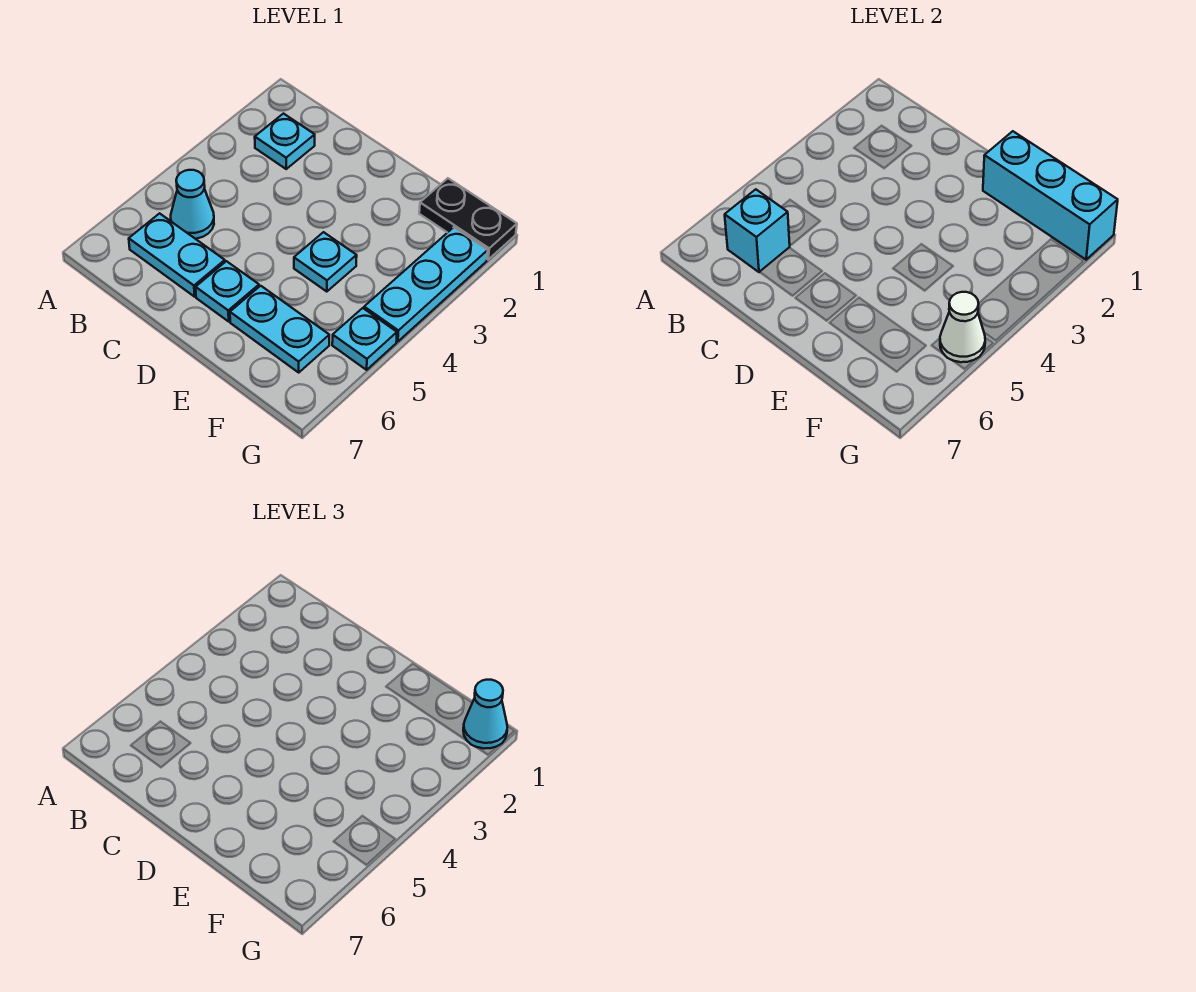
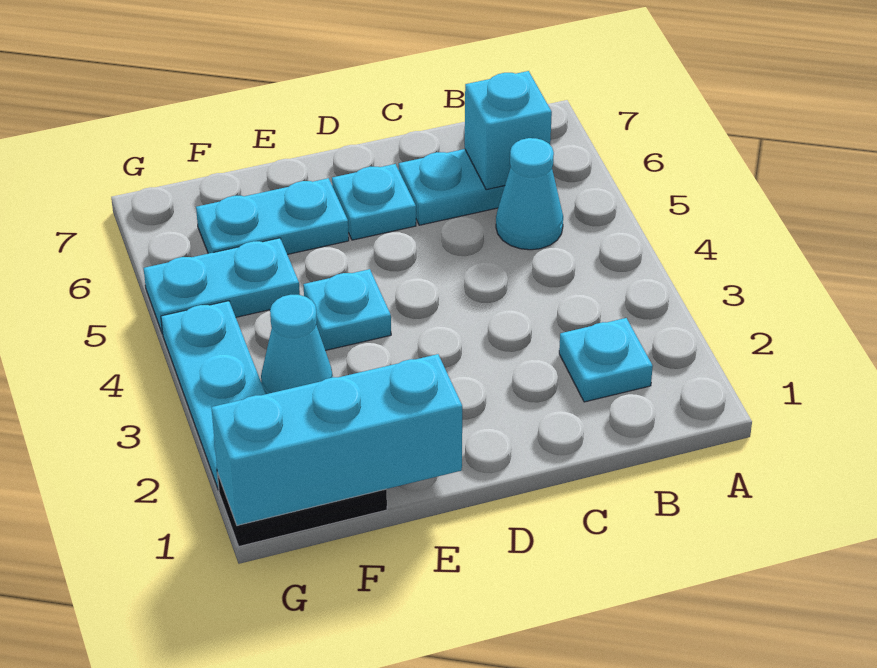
cyan 1x1 cone [463,680,507,749] -> cyan 1x1 cone moved to [261,295,333,394]
cyan 1x1 plate [332,308,397,370] -> cyan 1x2 plate [144,238,300,334]
white 1x1 cone [940,292,985,362] -> none

